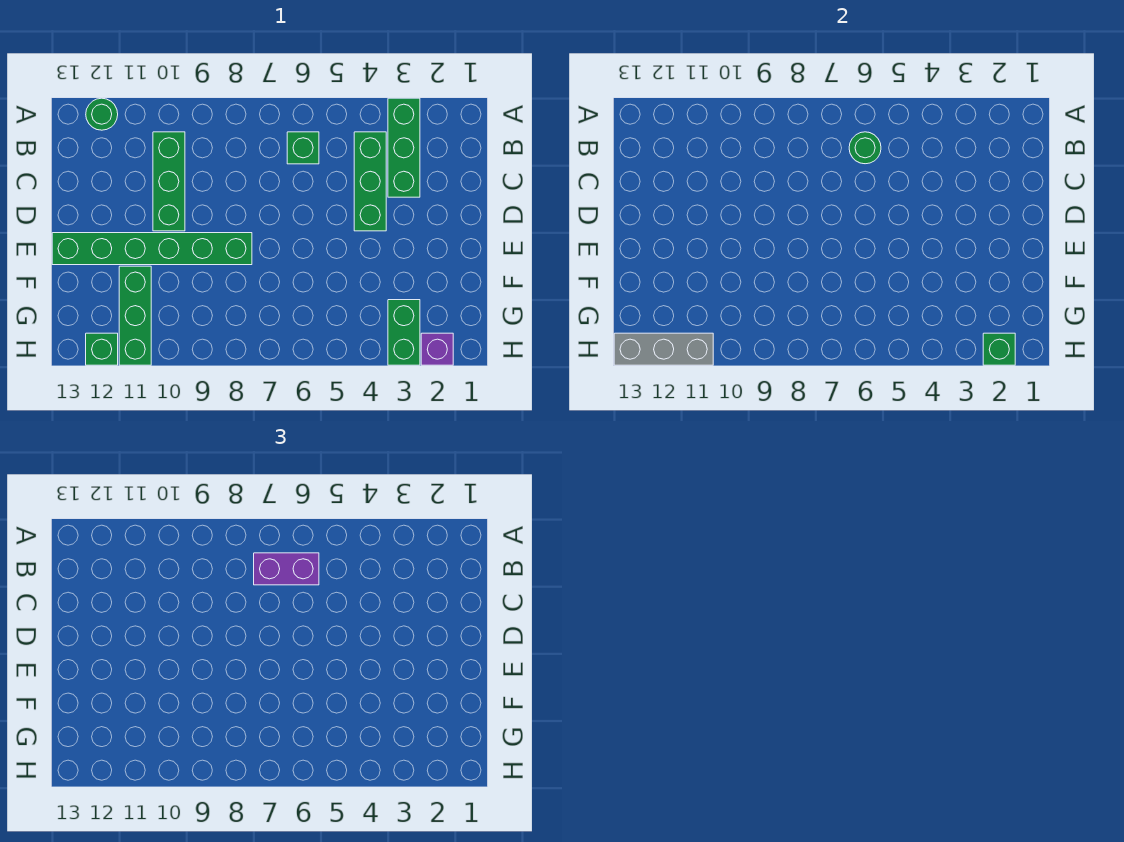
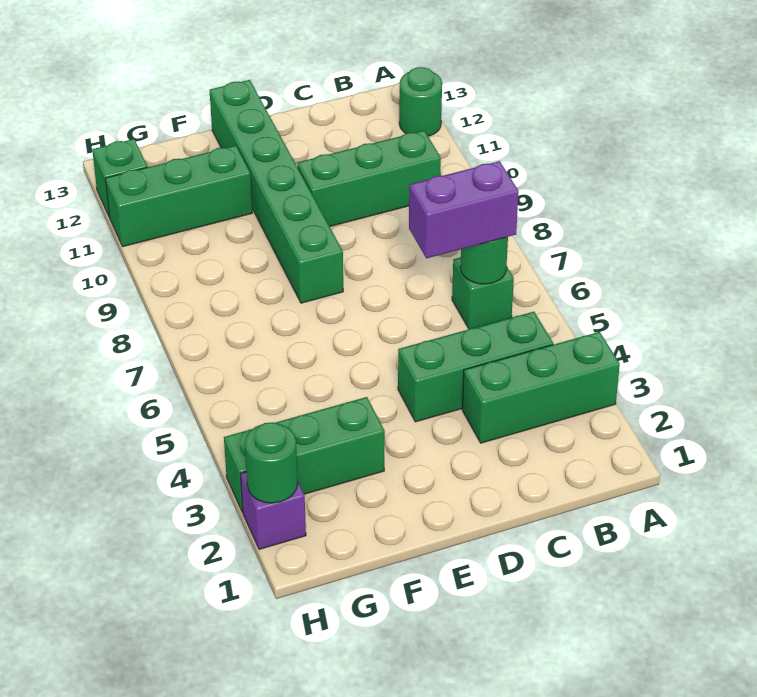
purple 1x2 brick [254,553,319,585] -> purple 1x2 brick turned to [409,161,519,258]
green 1x2 brick [388,300,420,365] -> green 1x3 brick [224,397,385,512]
green 1x1 brick [983,333,1015,365] -> green 1x1 round brick [245,422,298,503]
grey 1x3 brick [614,333,713,365] -> none

